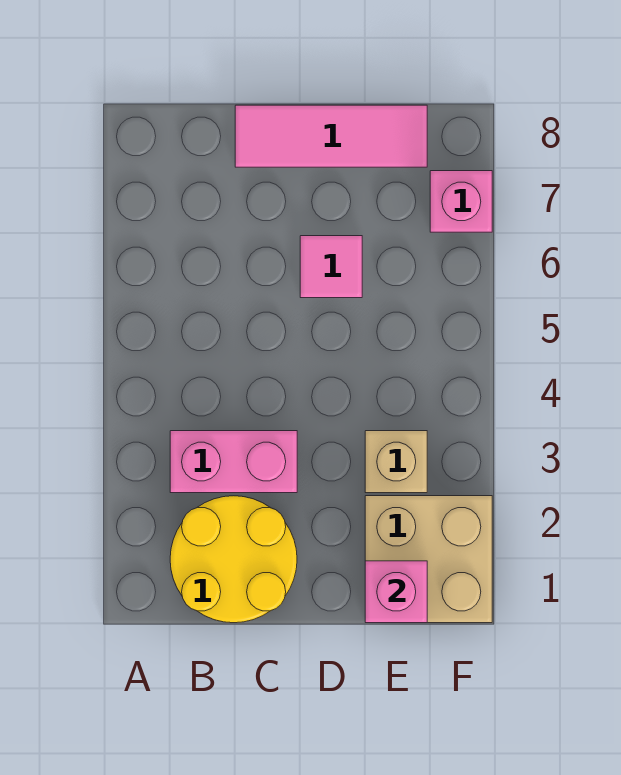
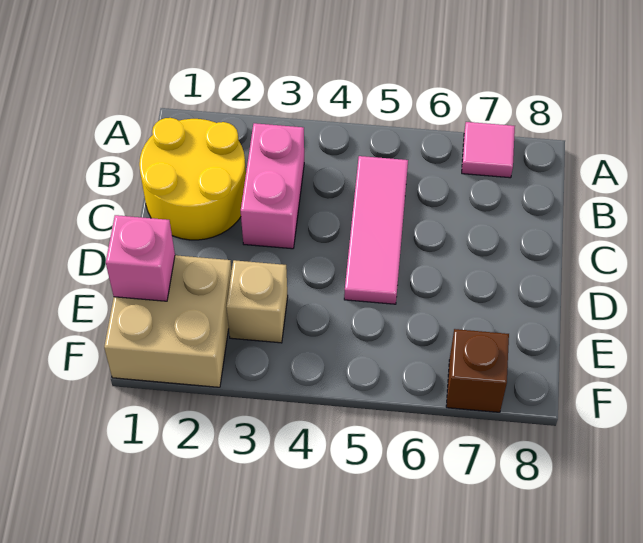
pink 1x3 tile [235,105,427,167] -> pink 1x3 tile moved to [344,156,408,304]
pink 1x1 tile [300,236,362,298] -> pink 1x1 tile moved to [462,122,515,178]
pink 1x1 brick [430,171,492,232] -> brown 1x1 brick [446,329,509,412]

